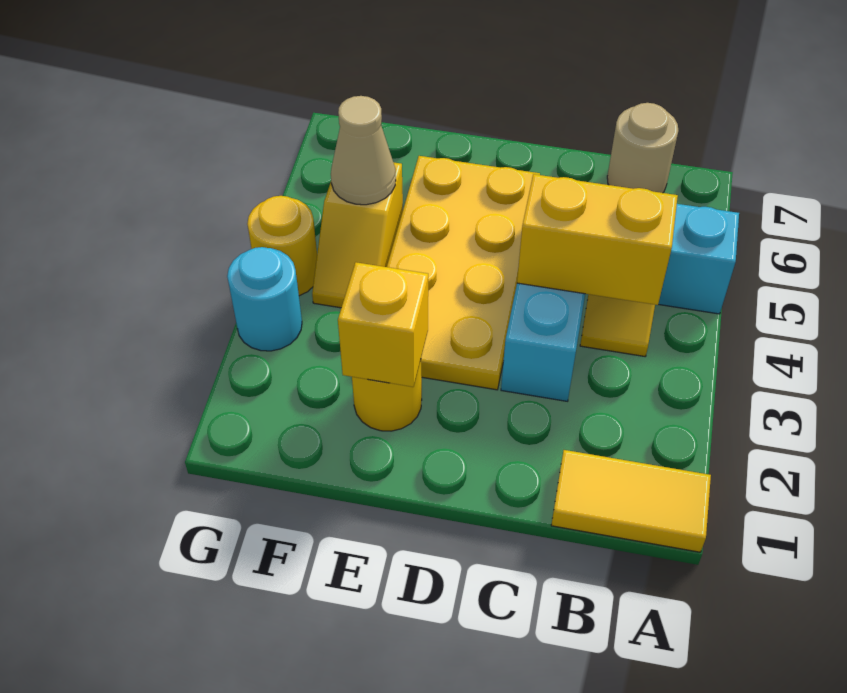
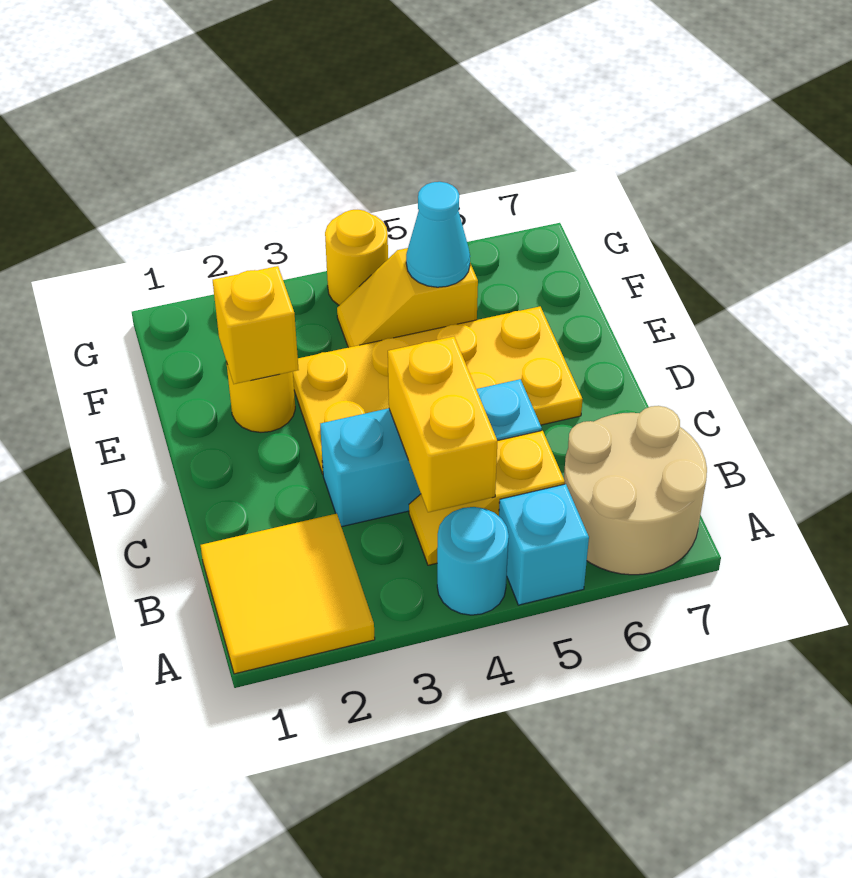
yellow 1x2 tile [551,450,711,552] -> yellow 2x2 tile [200,514,375,674]
tan 1x1 round brick [607,103,678,193] -> tan 2x2 round brick [564,406,707,575]
tan 1x1 cone [331,96,396,205] -> cyan 1x1 cone [406,182,470,287]
cyan 1x1 round brick [227,247,302,351] -> cyan 1x1 round brick moved to [437,507,509,615]

